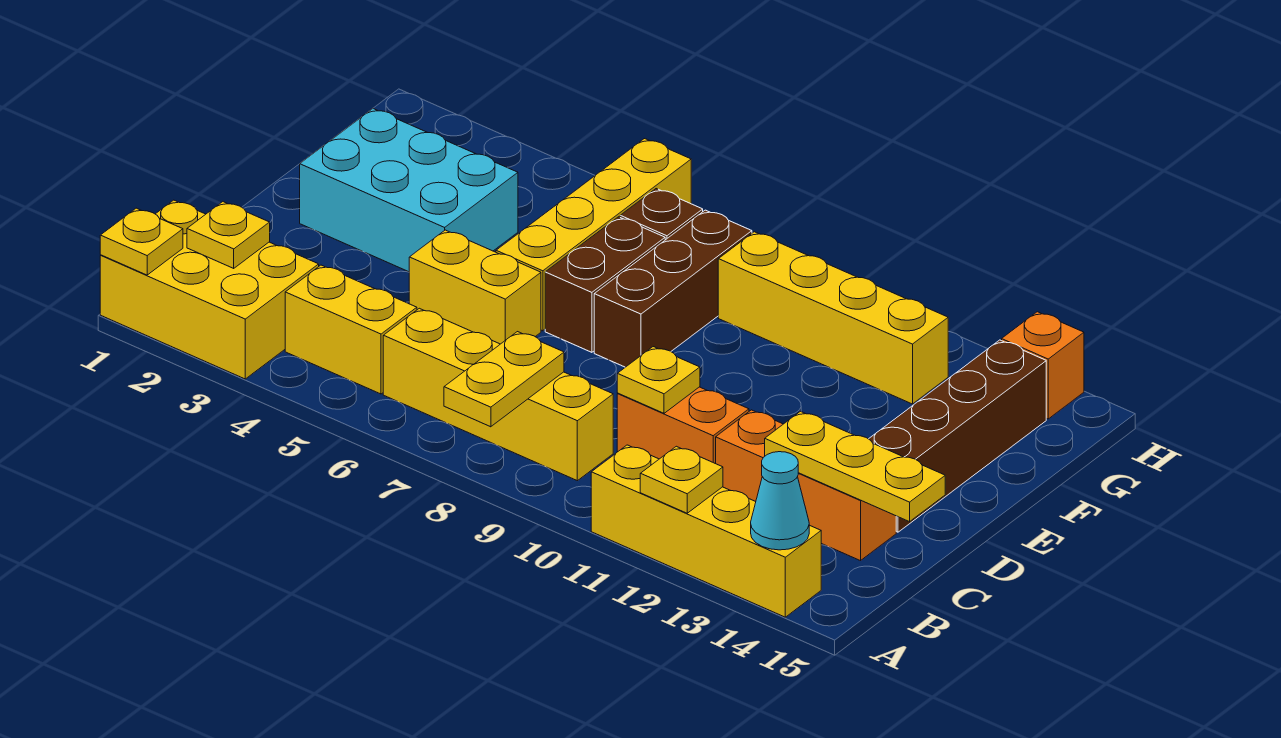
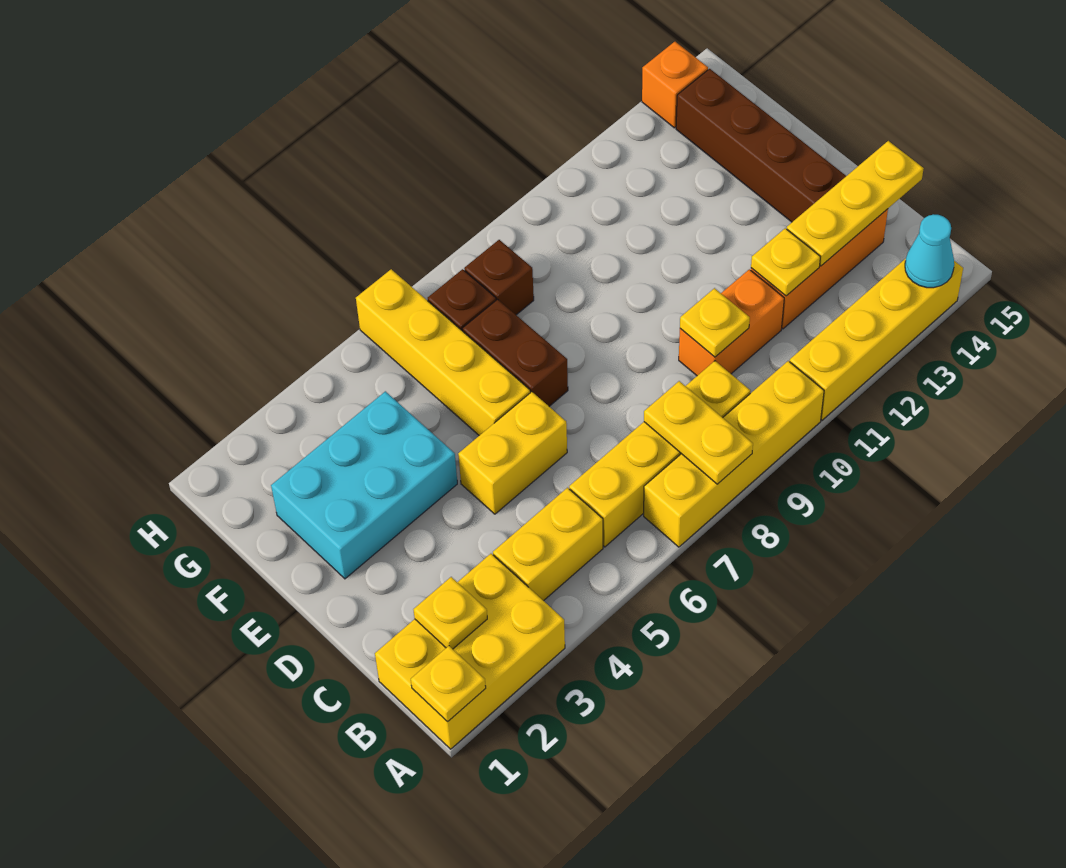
yellow 1x1 plate [640,446,723,513] -> yellow 1x1 plate moved to [751,228,820,296]
brown 1x3 brick [594,210,752,367] -> brown 1x1 brick [464,240,534,315]
yellow 1x4 brick [718,232,948,404] -> yellow 1x4 brick moved to [644,361,824,547]

